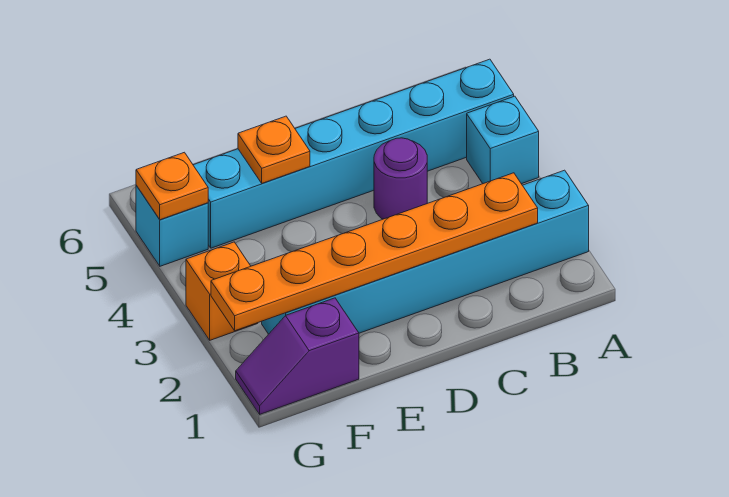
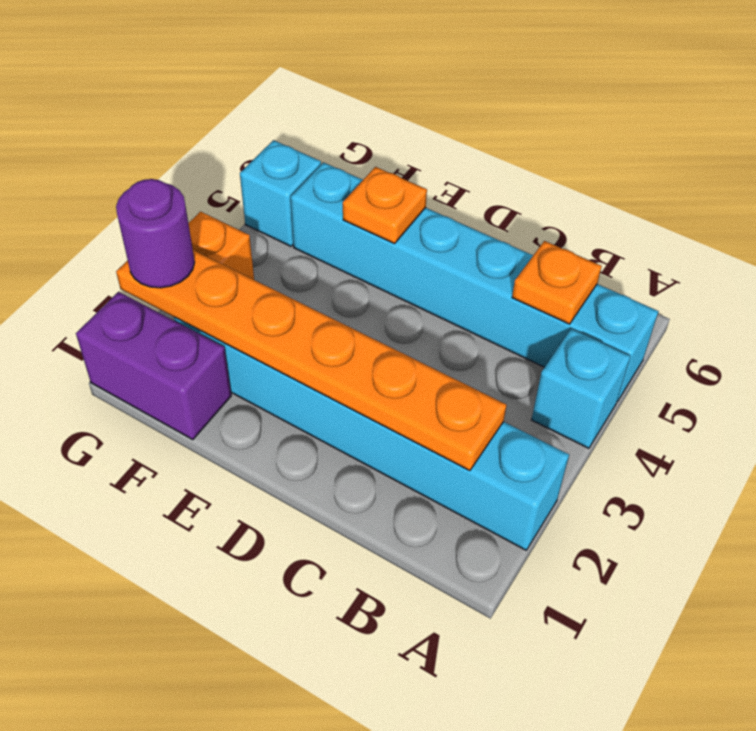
purple 1x1 round brick [374,138,427,219] -> purple 1x1 round brick moved to [116,179,195,288]
purple 1x2 slope [236,298,359,414] -> purple 1x2 brick [76,292,231,440]
orange 1x1 plate [136,152,208,220] -> orange 1x1 plate moved to [512,241,602,324]

